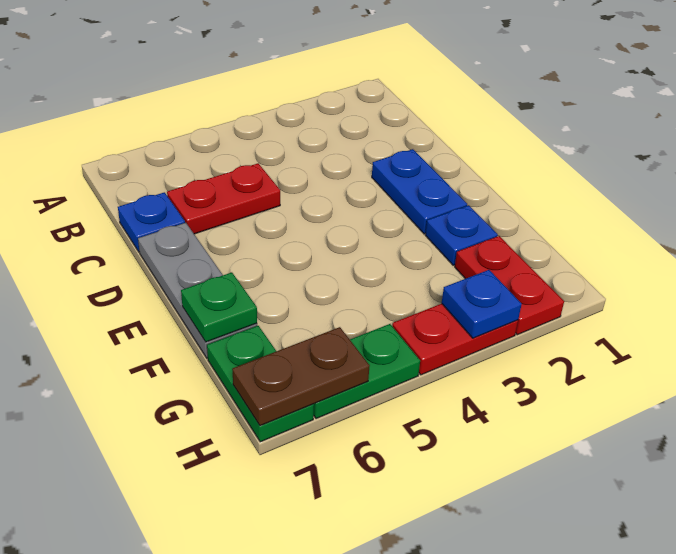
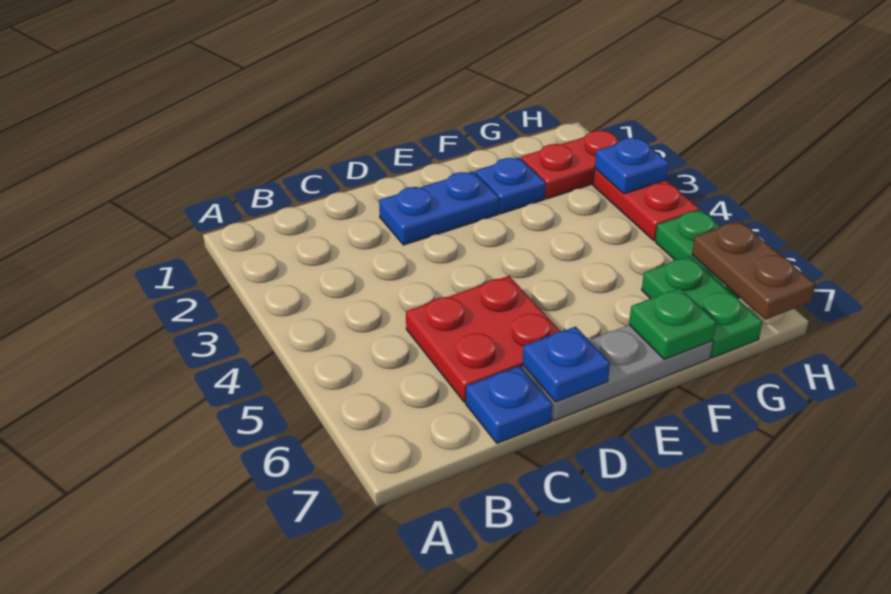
red 1x2 plate [167,163,280,234] -> red 2x2 plate [406,276,560,402]
none -> blue 1x1 plate [522,326,610,402]
green 1x2 plate [207,326,314,442] -> green 1x2 plate turned to [642,256,762,358]

